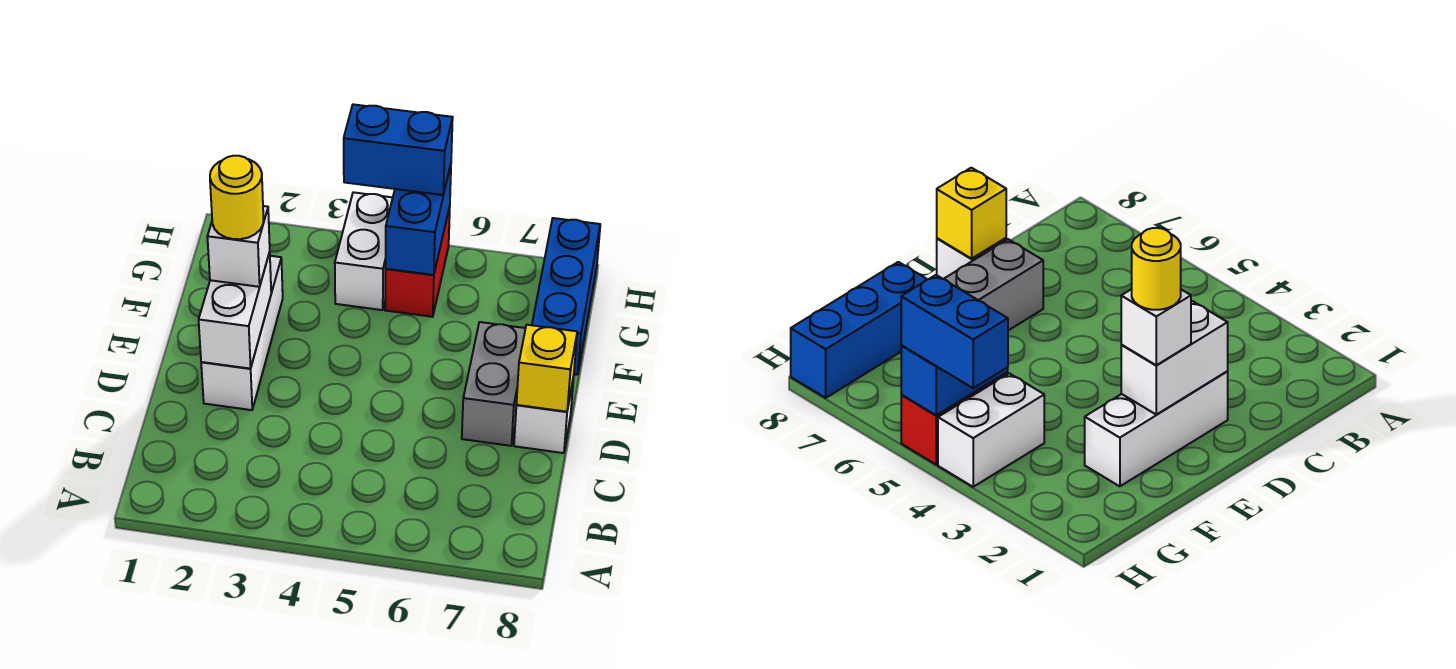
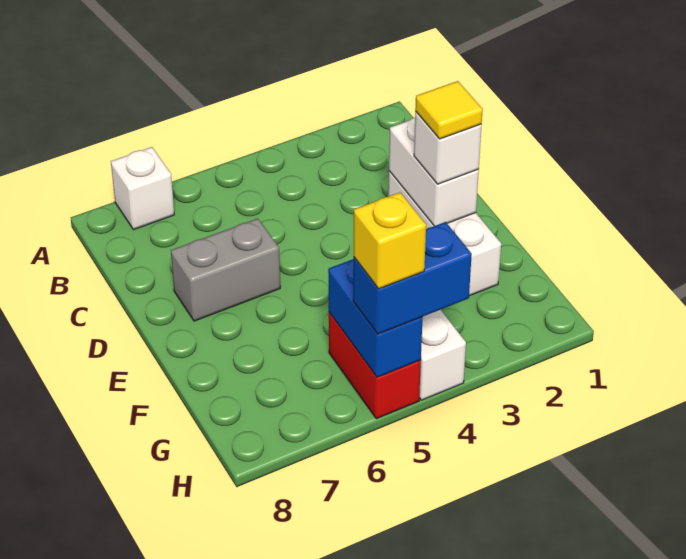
grey 1x2 brick [462,322,526,446] -> grey 1x2 brick turned to [171,219,280,321]
white 1x1 brick [514,377,574,453] -> white 1x1 brick moved to [111,147,174,230]
yellow 1x1 brick [516,325,577,412] -> yellow 1x1 brick moved to [354,192,426,289]
yellow 1x1 round brick [210,156,263,239] -> yellow 1x1 tile [415,81,483,139]
blue 1x3 brick [532,218,600,375] -> none

